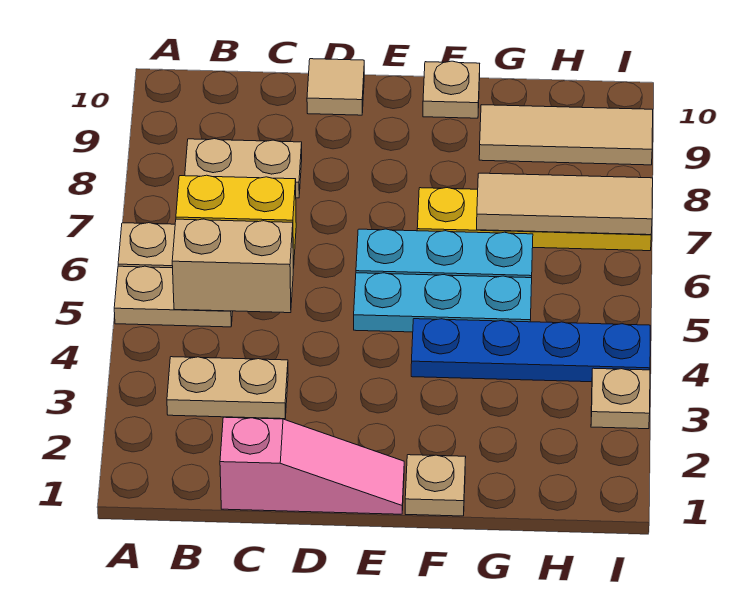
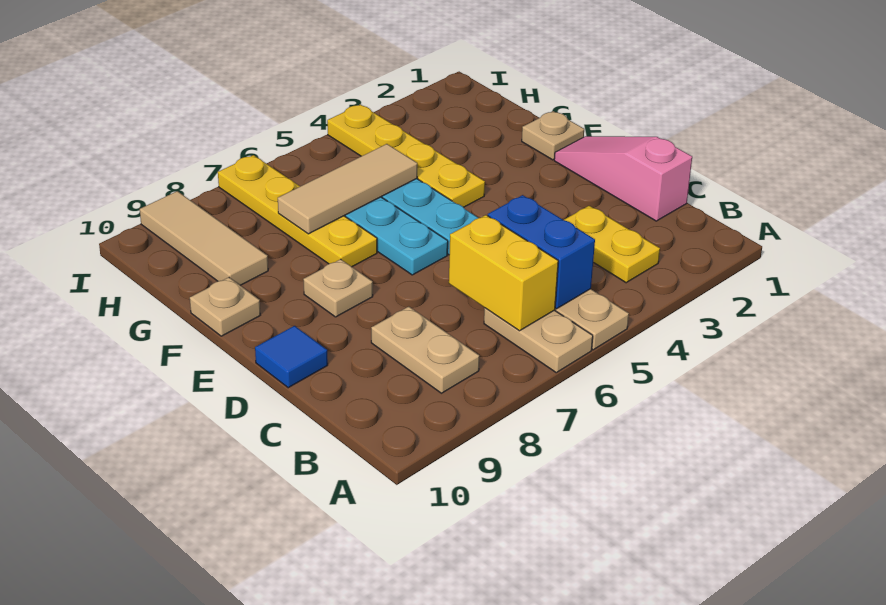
tan 1x2 plate [167,357,288,419] -> yellow 1x2 plate [564,206,660,283]
tan 1x2 brick [172,219,293,313] -> blue 1x2 brick [488,195,595,309]
tan 1x1 tile [307,59,364,115] -> blue 1x1 tile [255,326,328,388]
blue 1x4 plate [411,319,650,382] -> yellow 1x4 plate [327,104,485,207]
tan 1x3 tile [477,173,653,235] -> tan 1x3 tile turned to [278,144,417,234]
tan 1x1 plate [591,368,650,429] -> tan 1x1 plate moved to [303,259,373,317]

